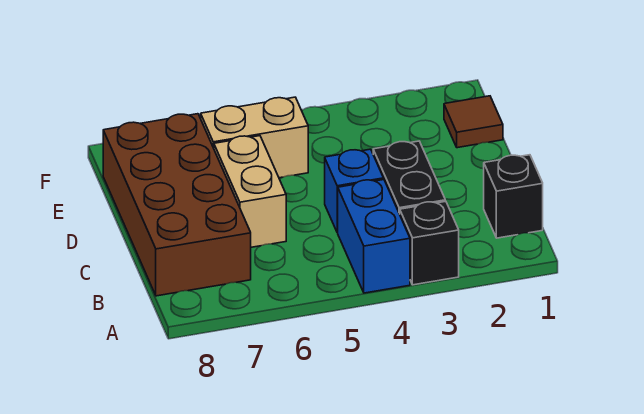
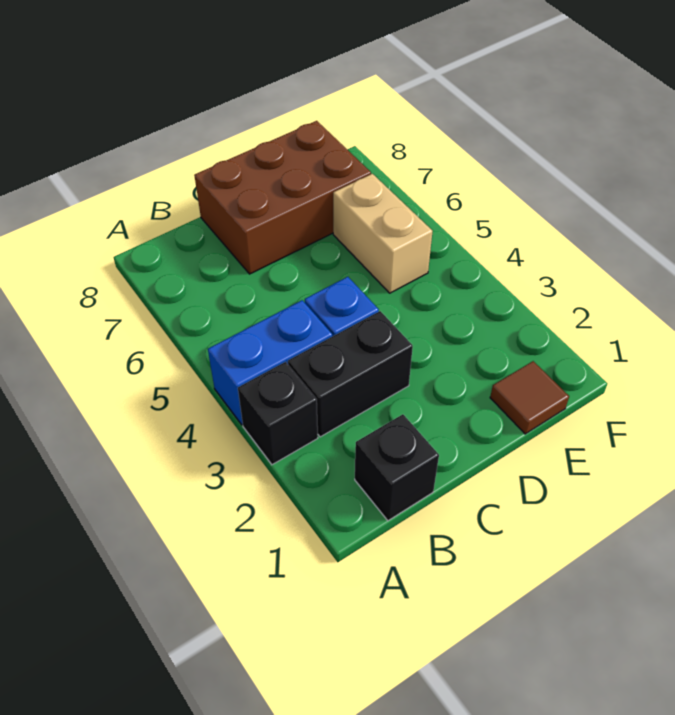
brown 2x4 brick [103,114,251,296] -> brown 2x3 brick [194,121,371,274]
tan 1x2 brick [214,136,286,247] -> none

